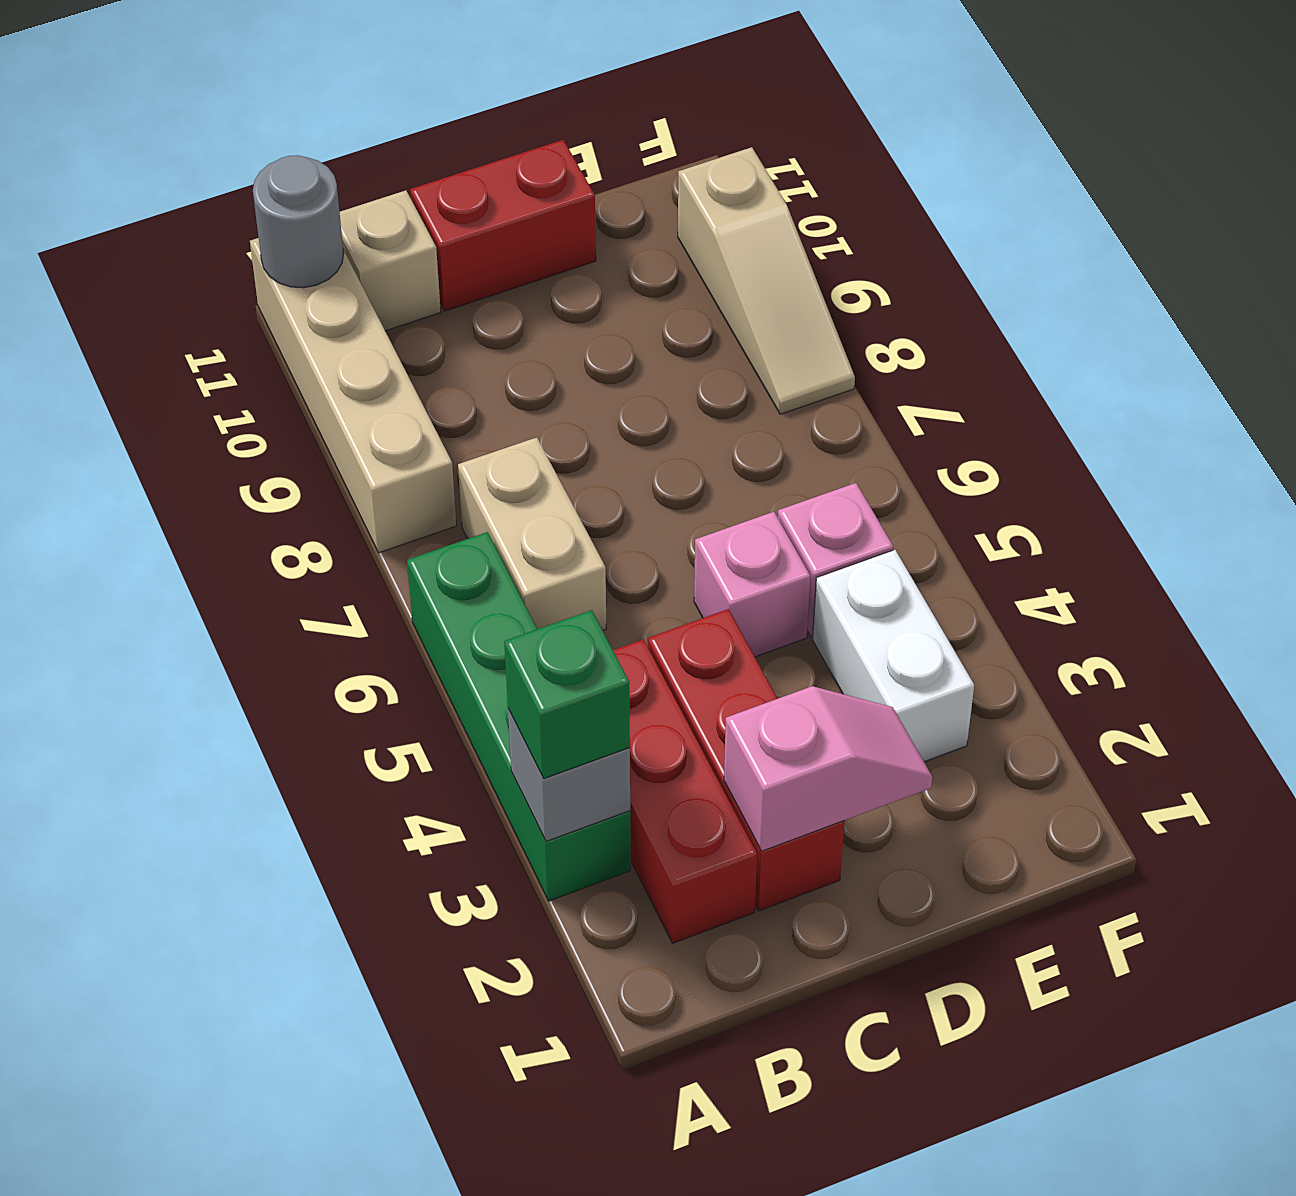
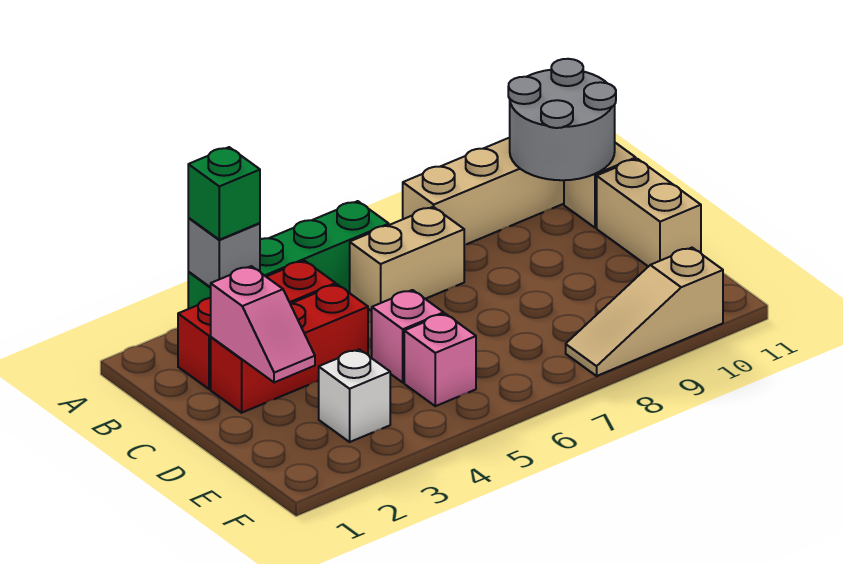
grey 1x1 round brick [253,155,344,288] -> grey 2x2 round brick [508,59,616,180]
red 1x2 brick [410,140,596,311] -> tan 1x2 brick [597,159,701,267]
white 1x2 brick [813,550,974,762] -> white 1x1 brick [319,349,390,442]

